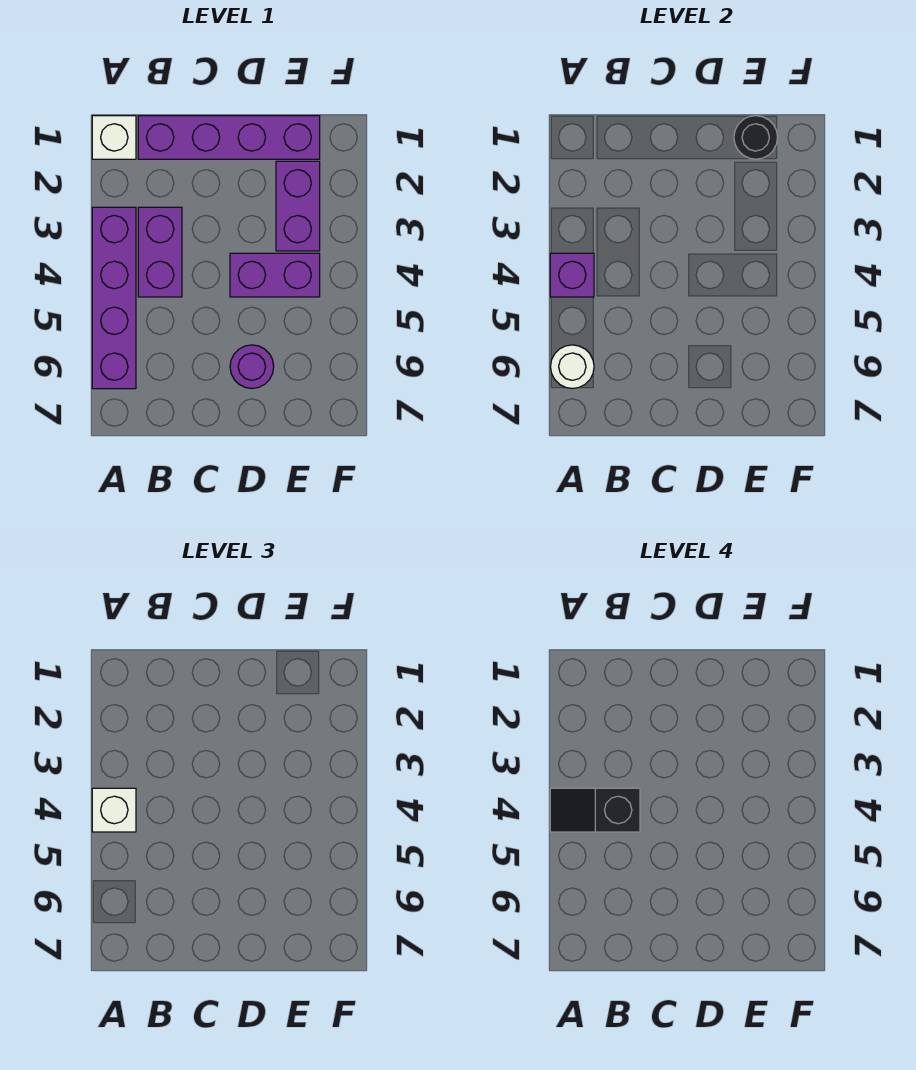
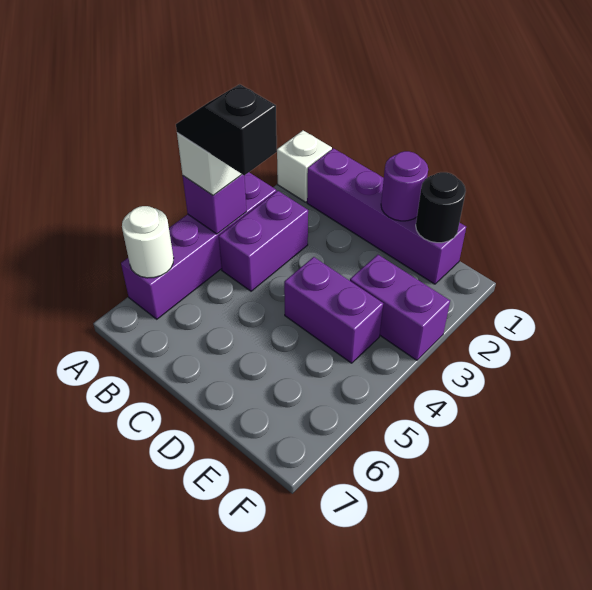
purple 1x1 round brick [230,345,274,389] -> purple 1x1 round brick moved to [381,151,428,221]
purple 1x2 brick [276,161,320,251] -> purple 1x2 brick turned to [350,255,450,360]

